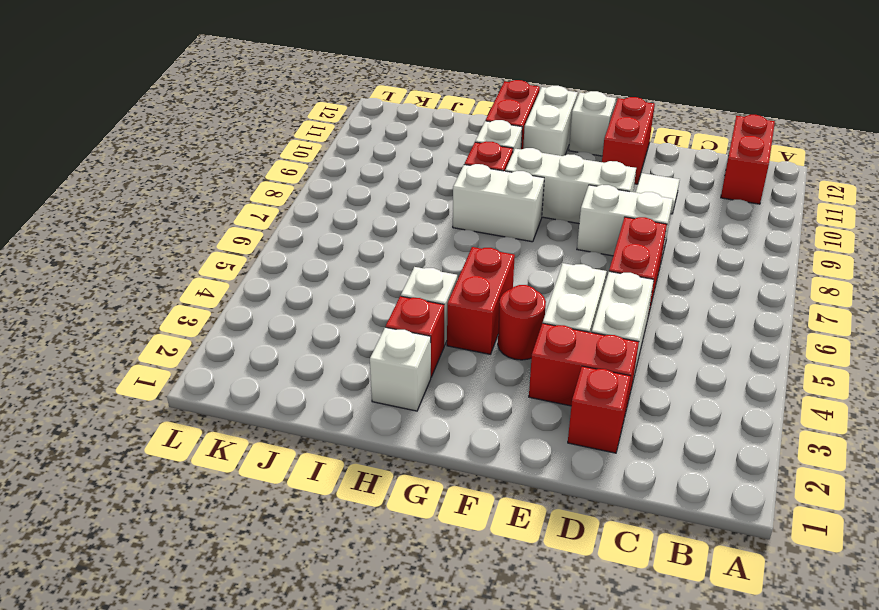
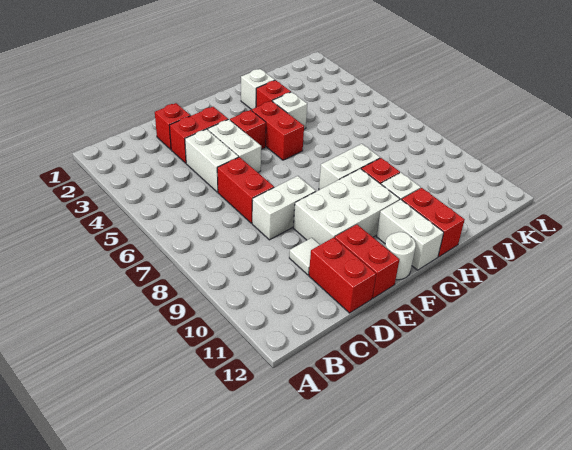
red 1x2 brick [721,115,775,204] -> red 1x2 brick moved to [309,237,376,313]
white 1x3 brick [505,148,636,223] -> white 2x3 brick [293,169,400,245]
red 1x1 round brick [498,285,546,360] -> red 1x1 brick [230,110,266,149]
white 1x1 brick [569,91,616,156] -> white 1x1 round brick [385,232,416,280]

